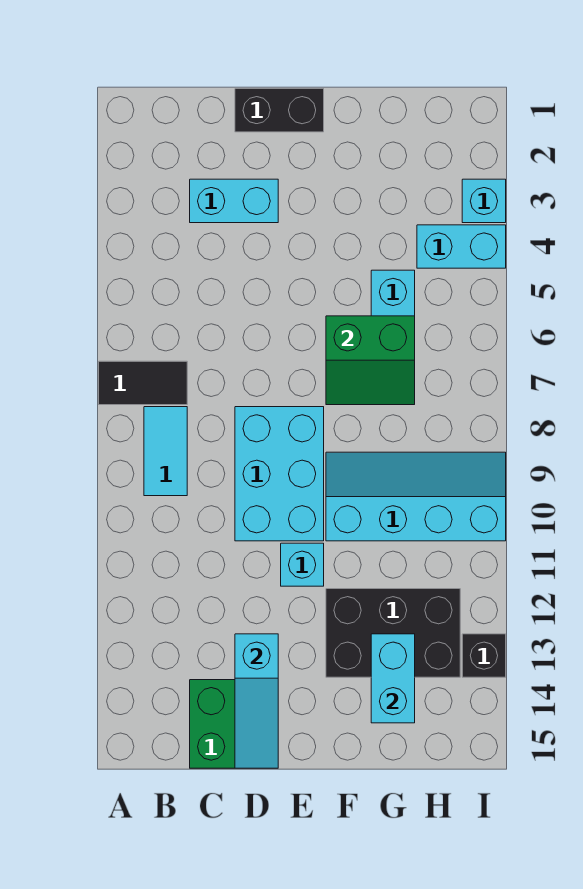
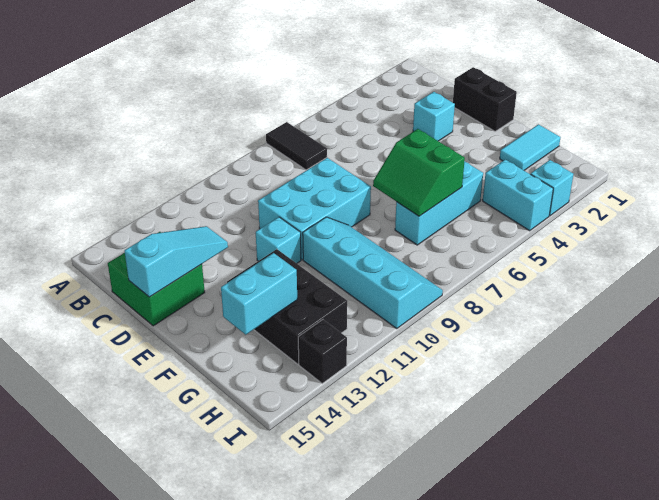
cyan 1x2 tile [144,407,187,496] -> cyan 1x2 tile moved to [500,124,561,170]
cyan 1x2 brick [190,179,278,223] -> cyan 1x1 brick [413,92,455,141]
cyan 1x3 slope [235,634,278,768] -> cyan 1x3 slope turned to [124,226,228,297]

